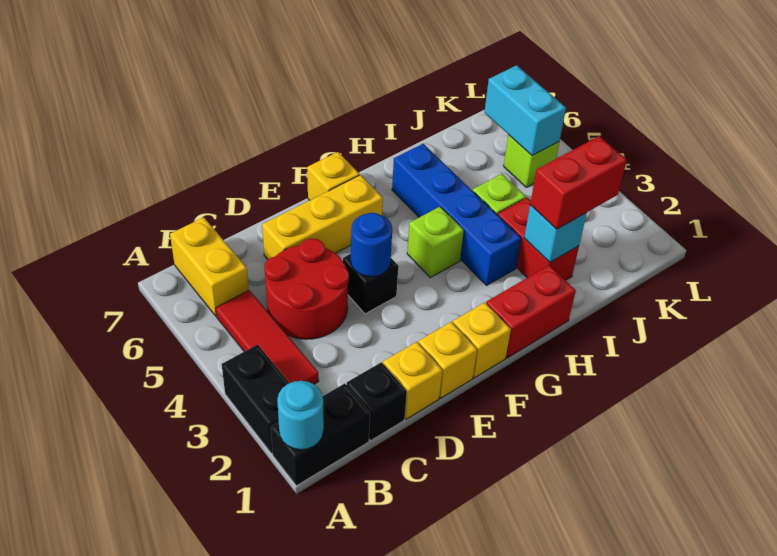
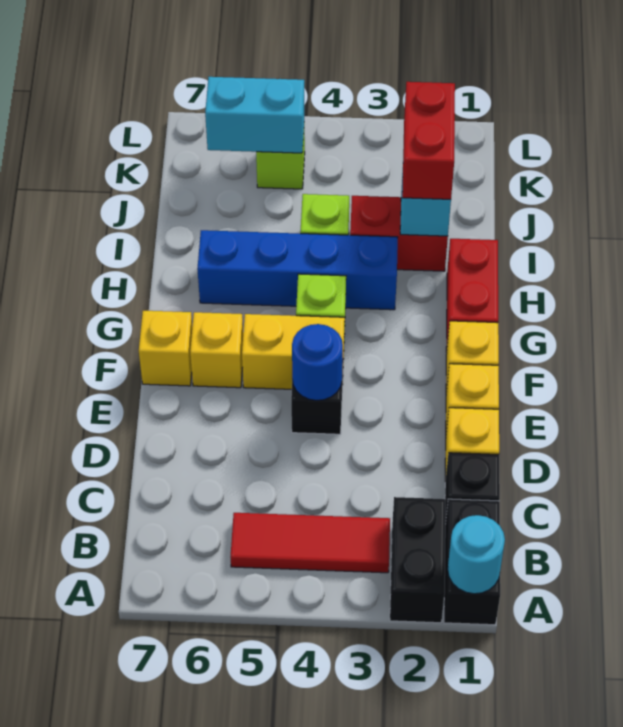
black 1x2 brick [222,344,289,453] -> black 1x2 brick turned to [390,497,446,623]
yellow 1x2 brick [170,217,249,316] -> yellow 1x2 brick moved to [242,314,345,389]
red 2x2 round brick [264,238,349,339] -> none
yellow 1x3 brick [262,175,383,259] -> yellow 1x1 brick [190,312,243,388]

